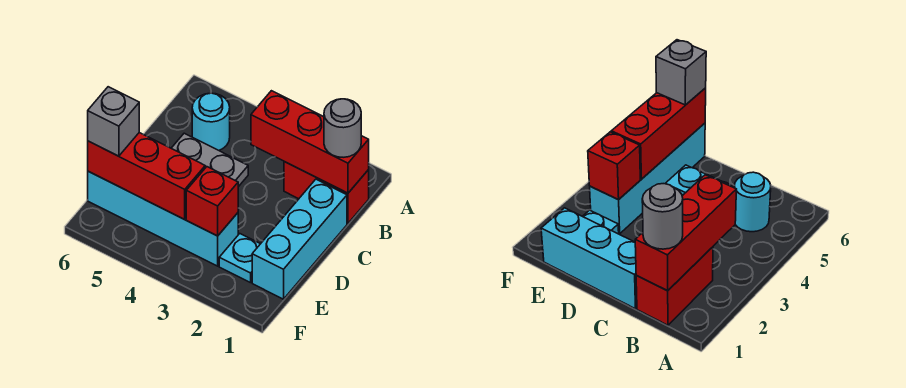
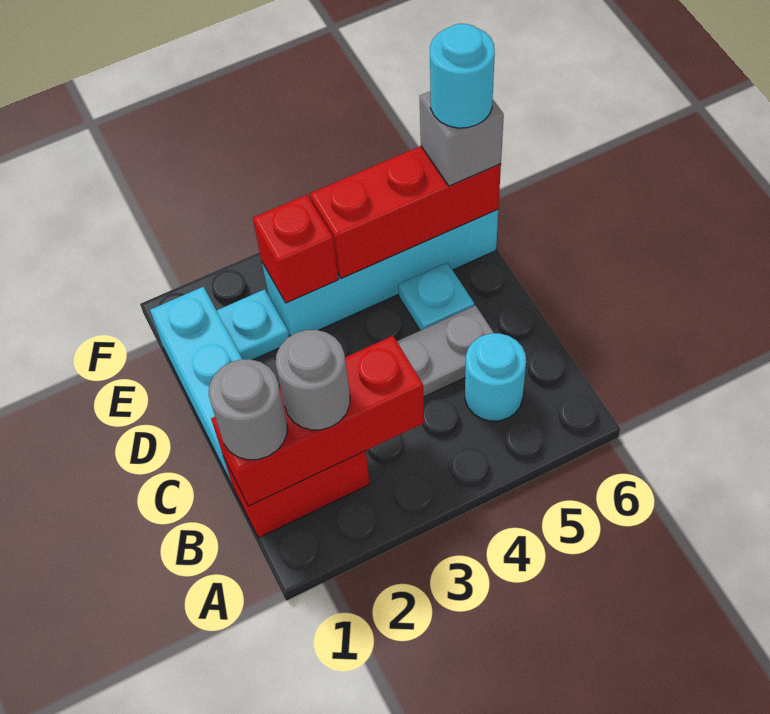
none -> grey 1x1 round brick [276,330,350,430]
none -> cyan 1x1 round brick [430,24,495,128]

